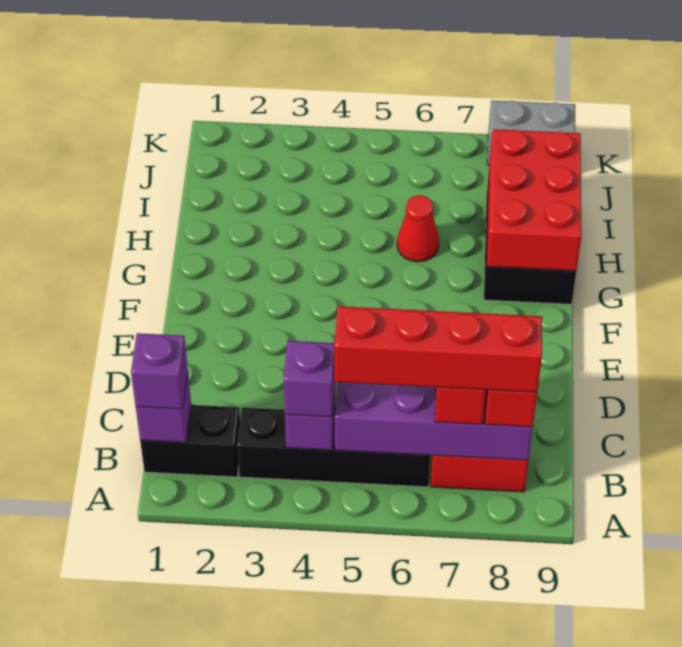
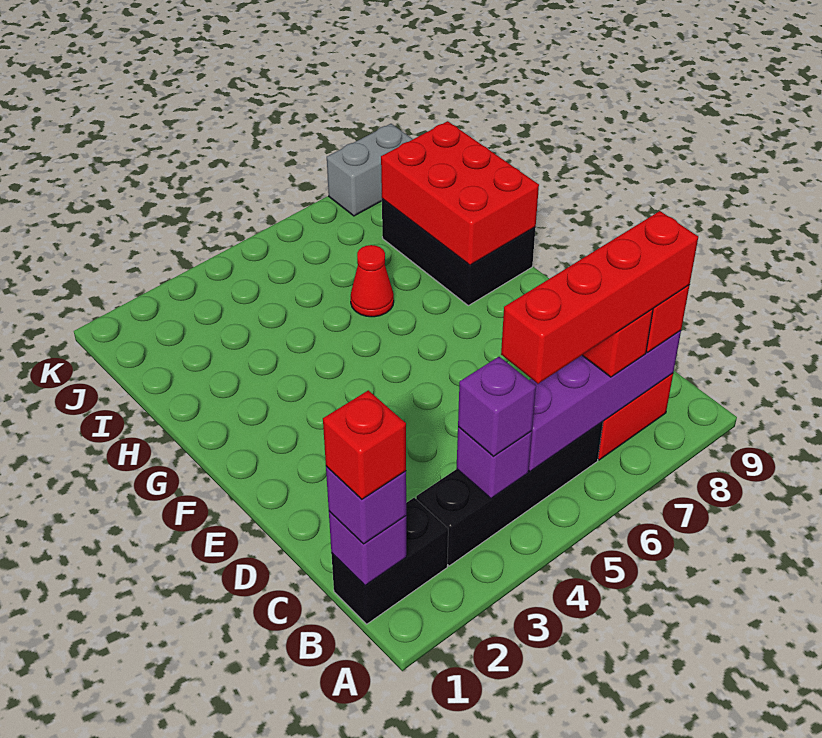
none -> red 1x1 brick [323,390,406,499]

